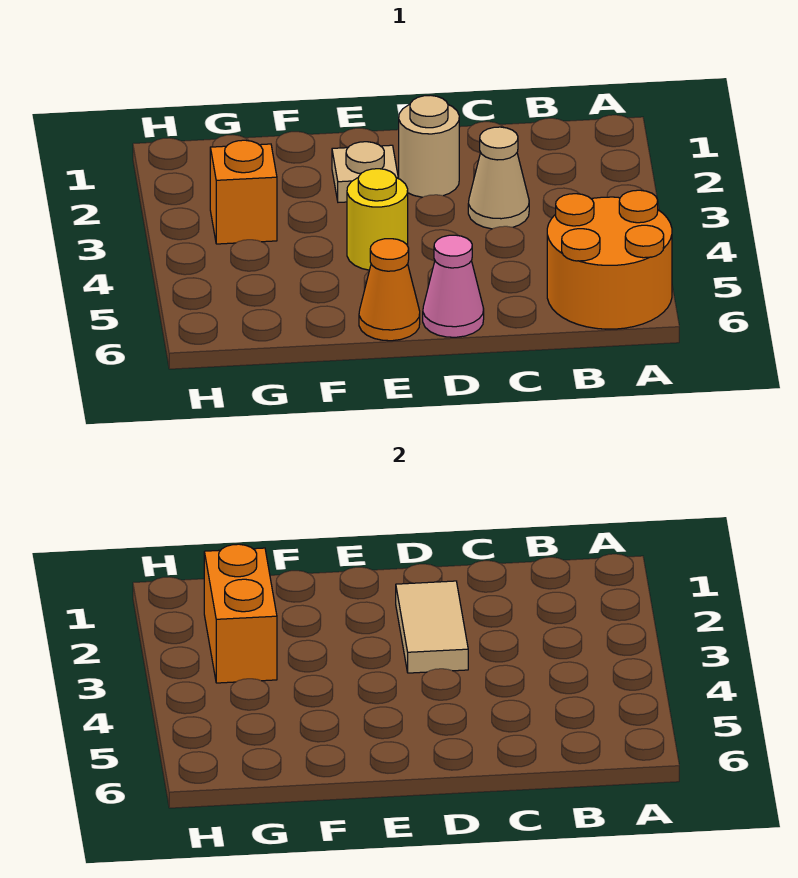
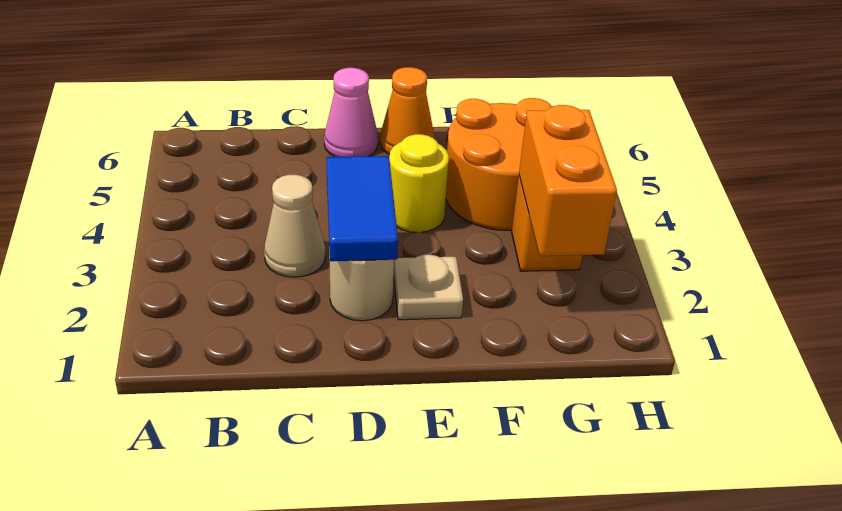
orange 2x2 round brick [547,190,672,329] -> orange 2x2 round brick moved to [446,98,552,230]
tan 1x2 tile [396,581,468,673] -> blue 1x2 tile [327,156,398,261]

